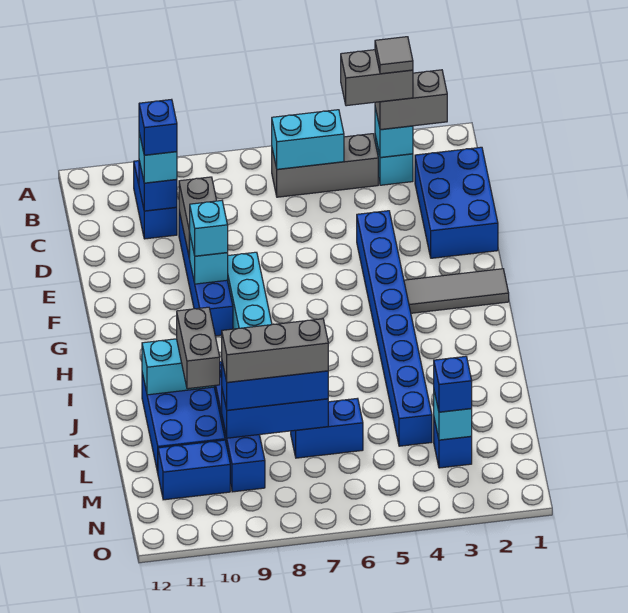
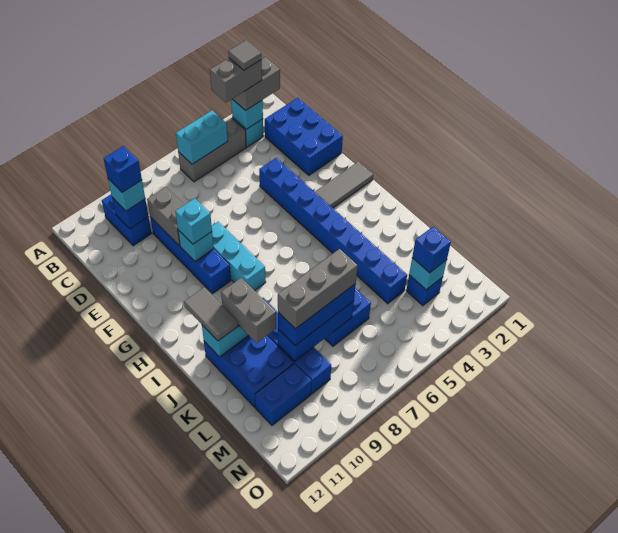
none -> grey 1x2 tile [184,288,238,341]

